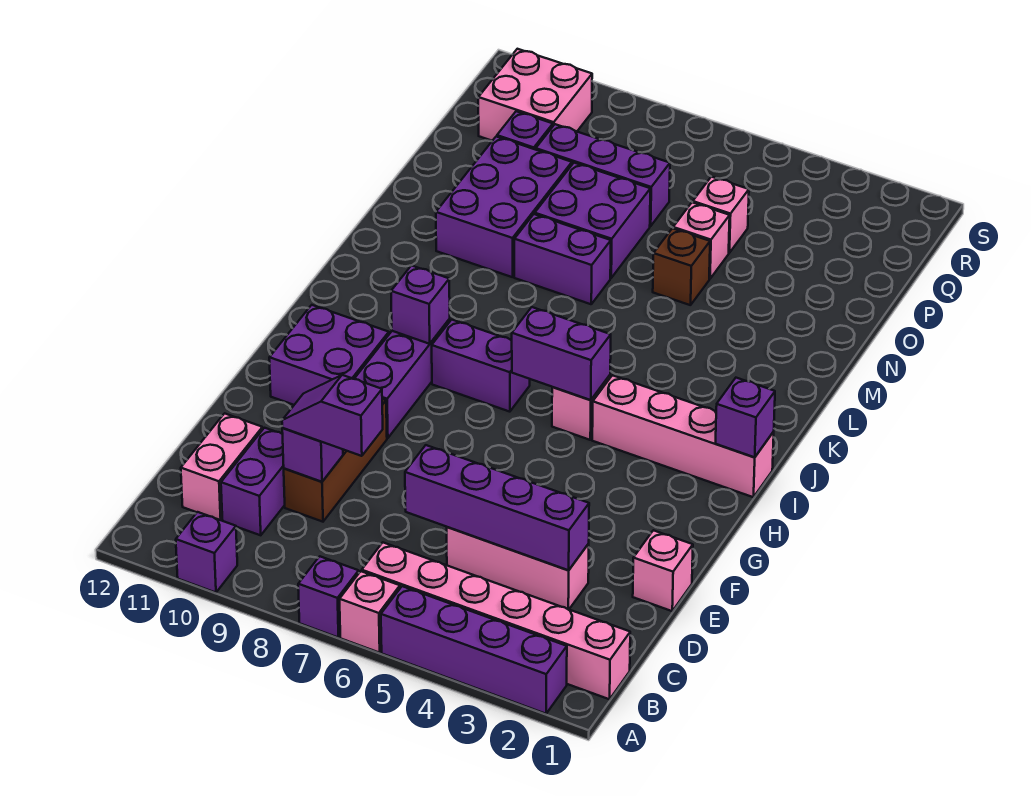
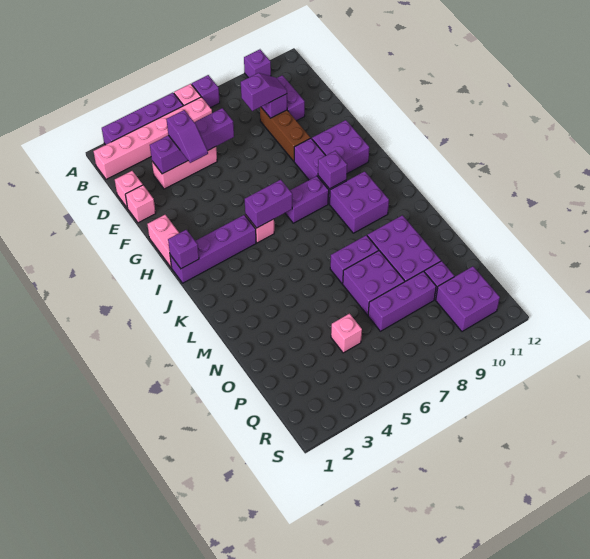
pink 1x2 brick [181,413,263,520] -> pink 1x2 brick moved to [147,215,179,268]
none -> purple 1x2 slope [167,110,208,163]
pink 1x4 brick [592,375,774,497] -> purple 1x4 brick [170,215,256,283]
none -> purple 2x2 brick [330,171,389,233]
brown 1x1 brick [653,228,710,305] -> none
pink 1x1 brick [673,202,730,279] -> pink 1x1 brick moved to [115,171,143,207]
pink 2x2 brick [478,49,592,141] -> purple 2x2 brick [436,266,500,332]

